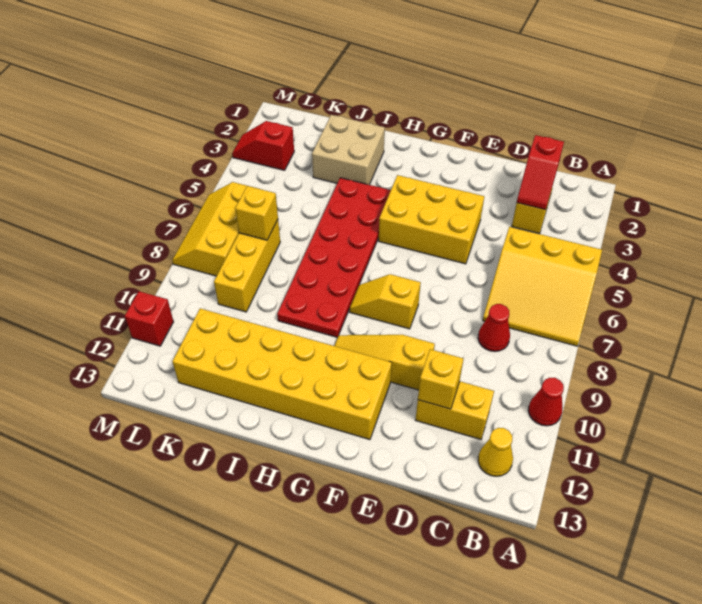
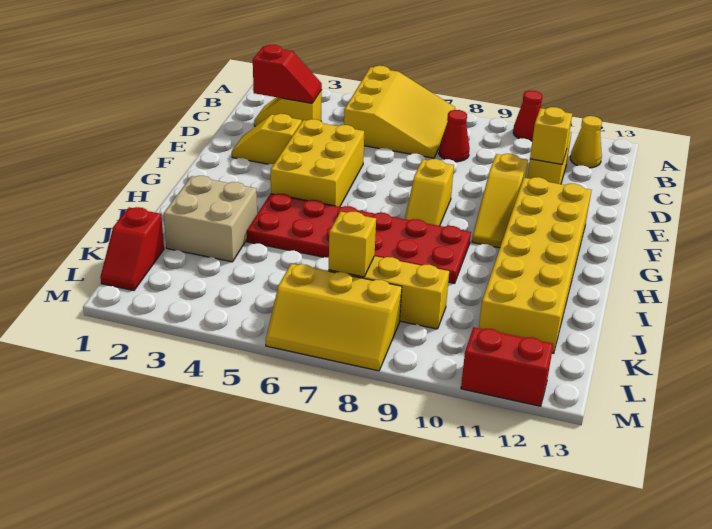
none -> yellow 1x2 slope [232,114,302,164]
red 1x2 slope [232,121,294,170] -> red 1x2 slope moved to [100,207,164,291]
red 1x1 brick [125,291,174,346] -> red 1x2 brick [461,327,553,406]

